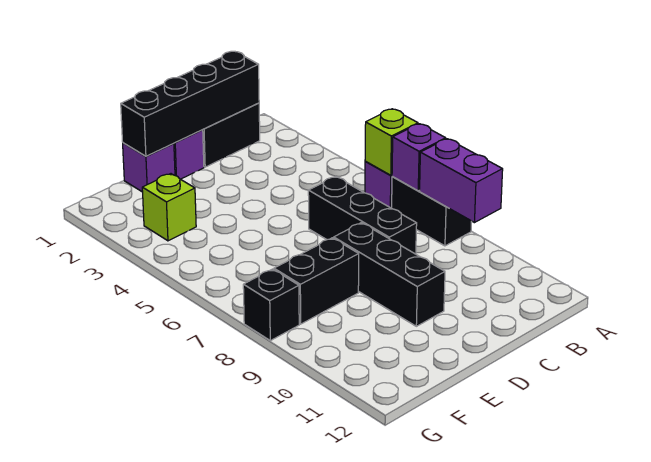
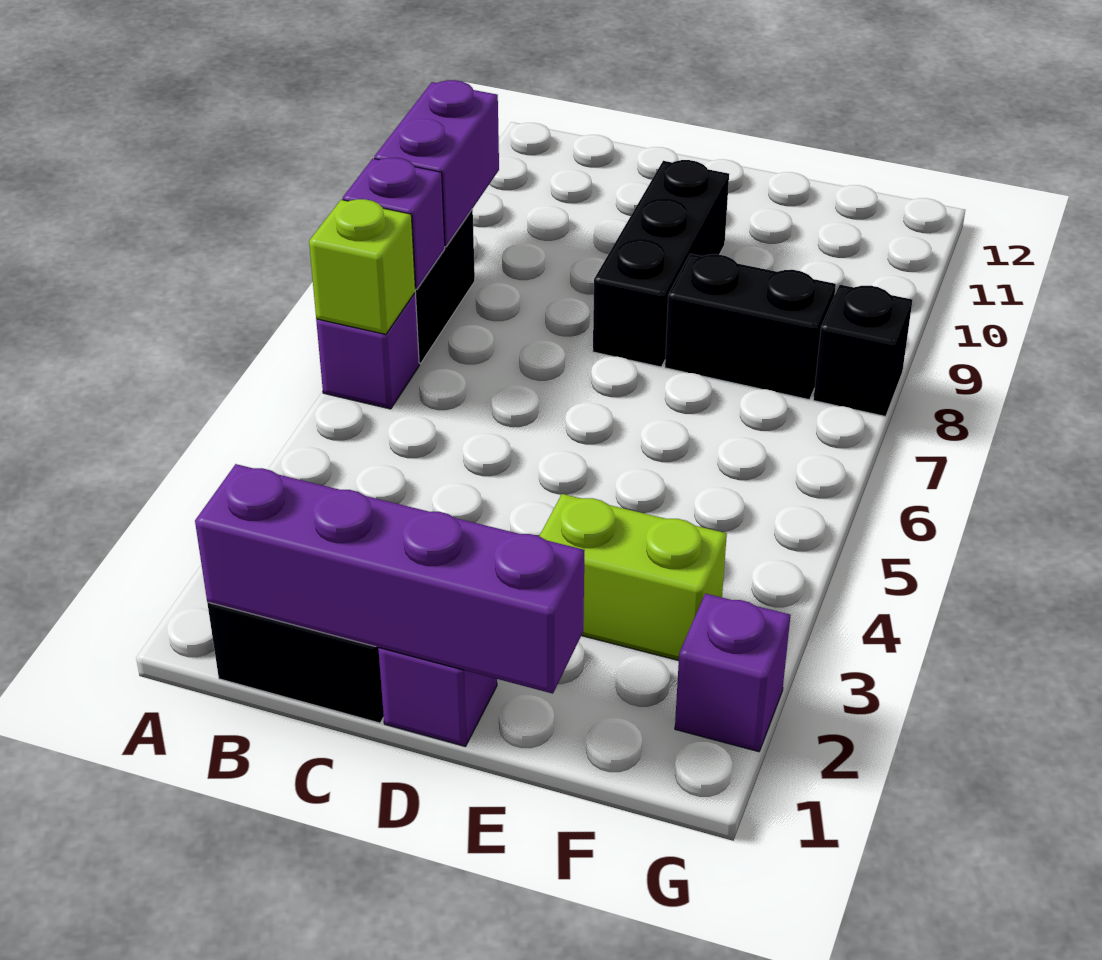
black 1x4 brick [121,51,259,156] -> purple 1x4 brick [195,464,585,694]
black 1x3 brick [308,176,417,254] -> none
purple 1x1 brick [123,143,175,192] -> purple 1x1 brick moved to [675,594,790,752]
lime 1x1 brick [142,174,196,241] -> lime 1x2 brick [540,494,727,661]

